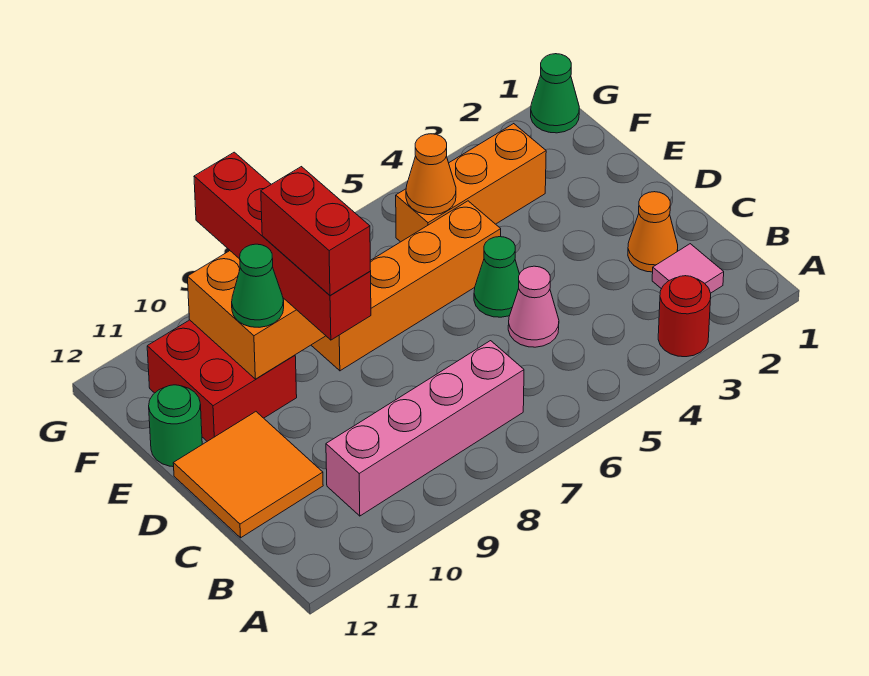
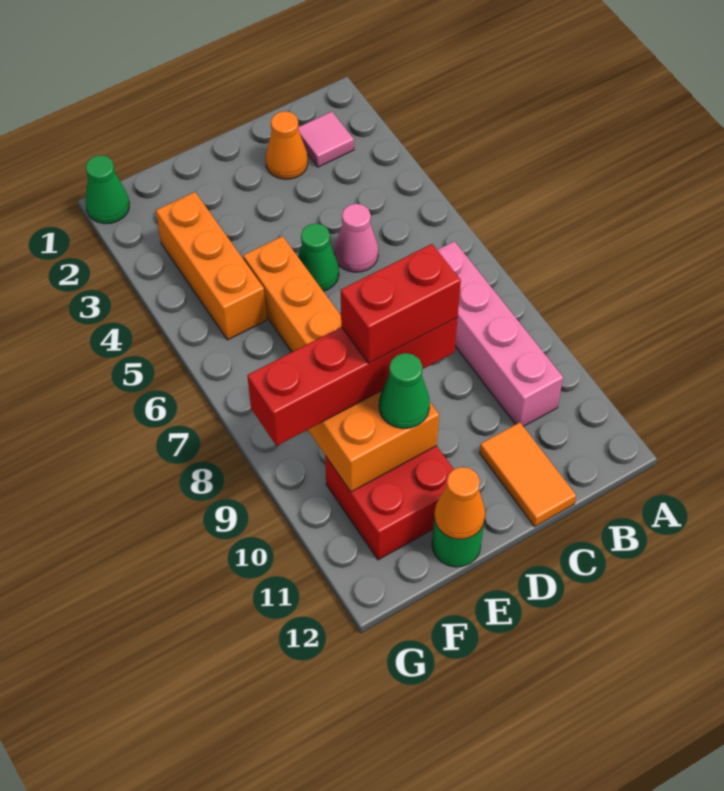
red 1x1 round brick [658,276,711,357] -> none
orange 2x2 tile [173,412,323,538] -> orange 1x2 tile [479,422,576,527]
orange 1x1 cone [406,134,456,215] -> orange 1x1 cone moved to [434,467,485,539]

